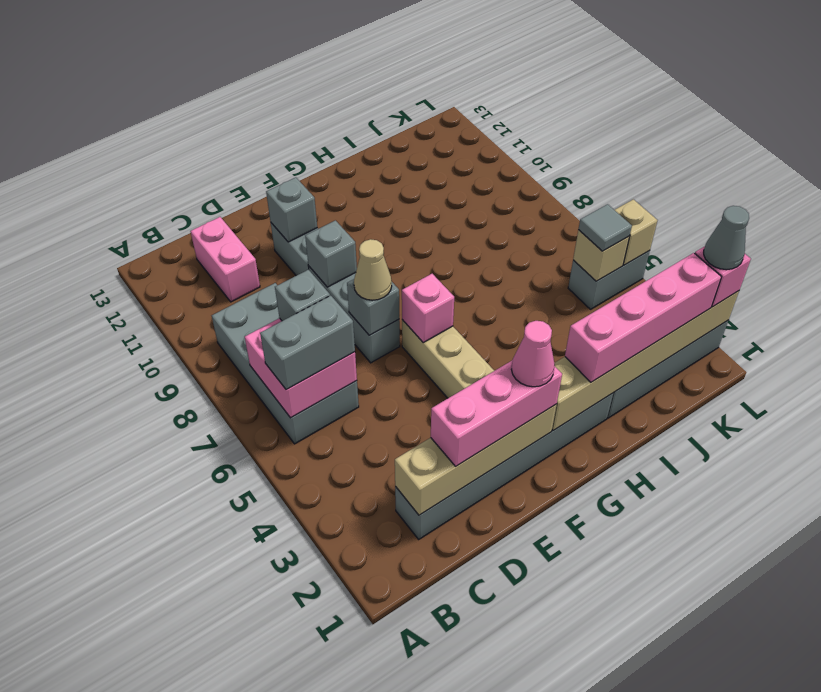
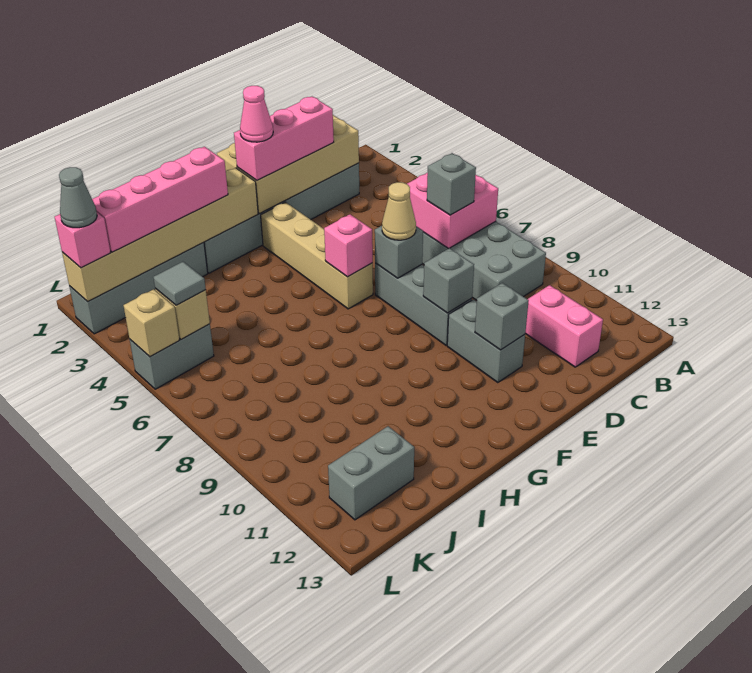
grey 1x2 brick [260,296,355,390] -> grey 1x2 brick moved to [328,426,414,520]
tan 1x4 brick [395,404,557,515] -> tan 2x4 brick [217,115,359,214]

